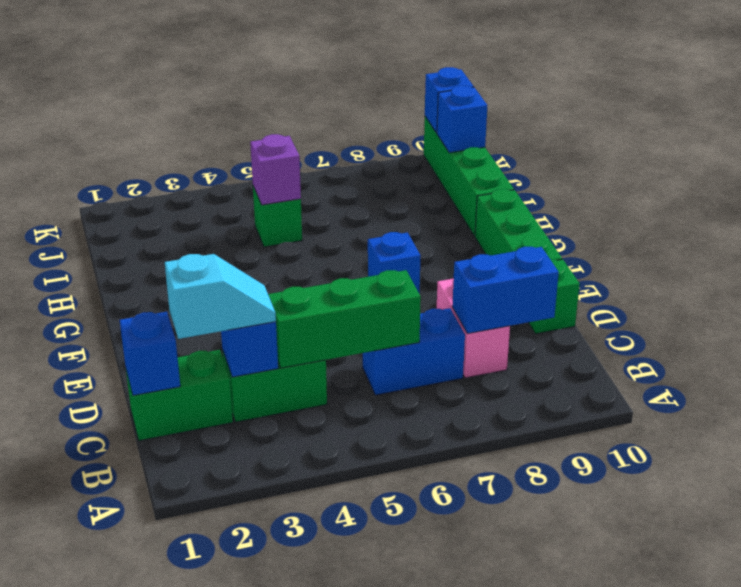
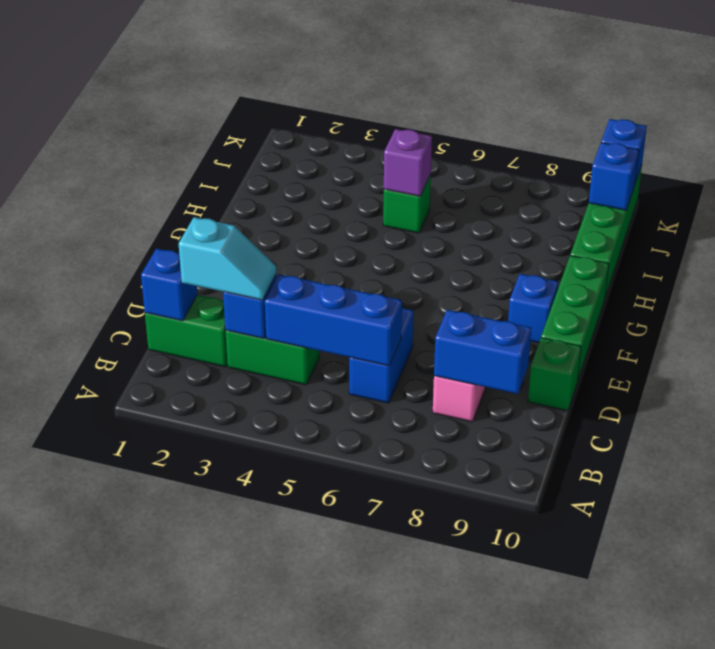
green 1x3 brick [268,270,421,368] -> blue 1x3 brick [265,274,402,366]
blue 1x2 brick [363,308,465,395] -> blue 1x2 brick turned to [349,308,413,403]
blue 1x1 brick [368,232,421,294] -> blue 1x1 brick moved to [508,274,558,343]

